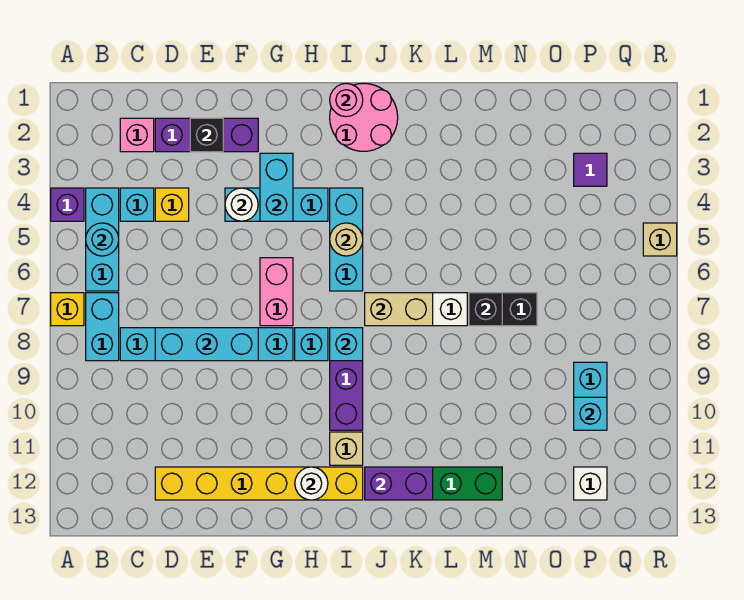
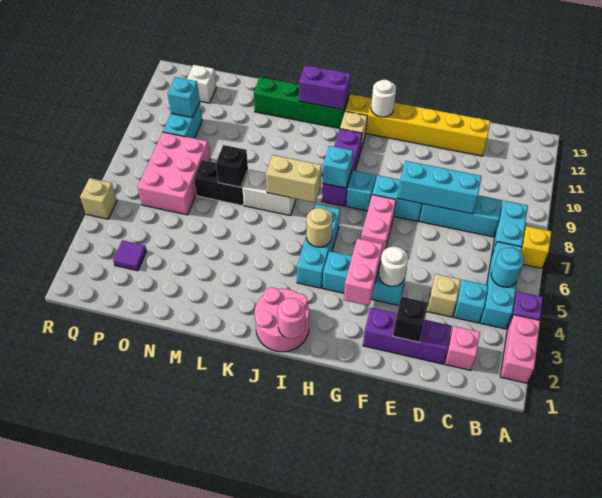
none -> pink 1x2 brick [500,315,540,383]
yellow 1x1 brick [155,188,189,221] -> tan 1x1 brick [427,274,461,317]
cyan 1x2 brick [260,153,293,221] -> pink 1x2 brick [344,238,383,306]
none -> pink 2x3 brick [137,132,210,215]

